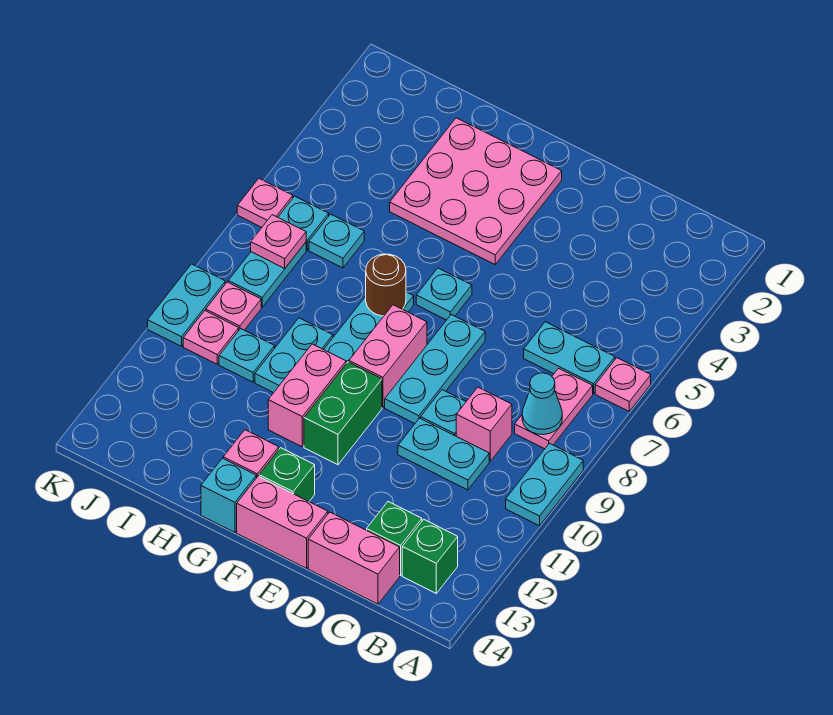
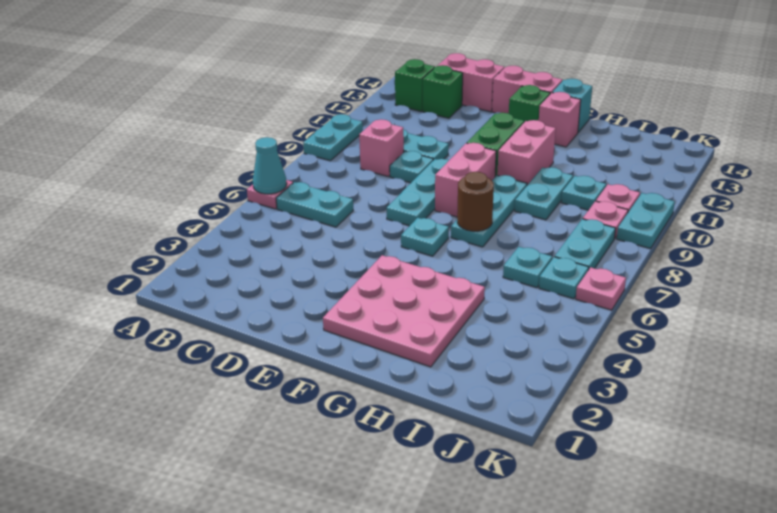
pink 1x2 plate [515,368,593,449] -> none
cyan 1x1 cone [522,373,562,435] -> cyan 1x1 cone moved to [253,137,287,194]
pink 1x1 plate [251,215,306,268] -> none

